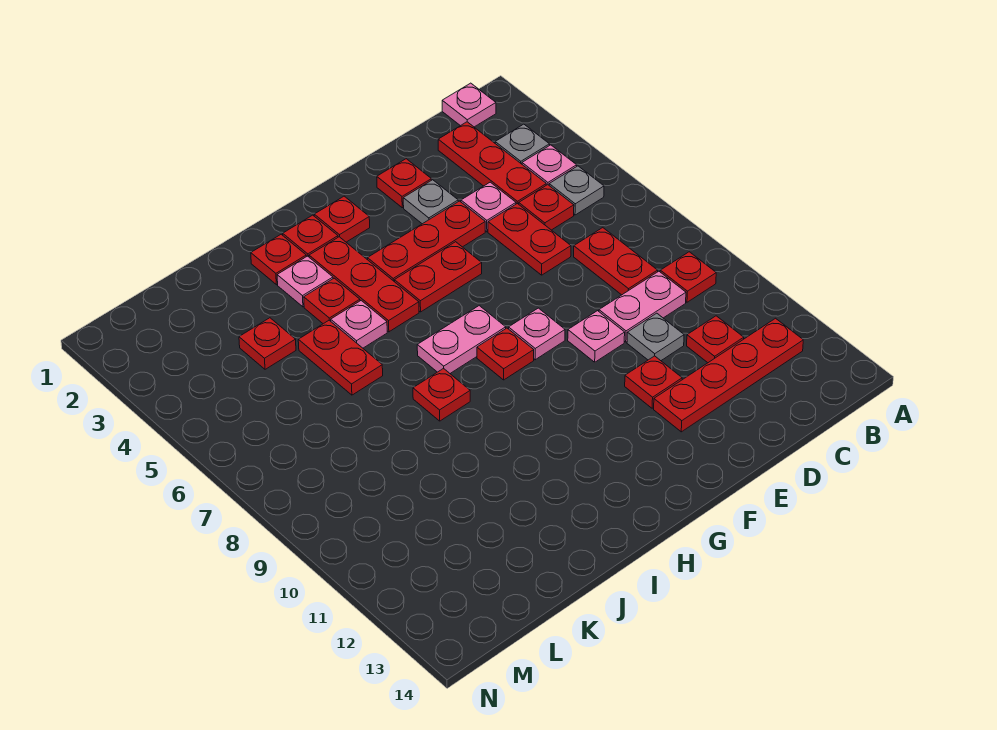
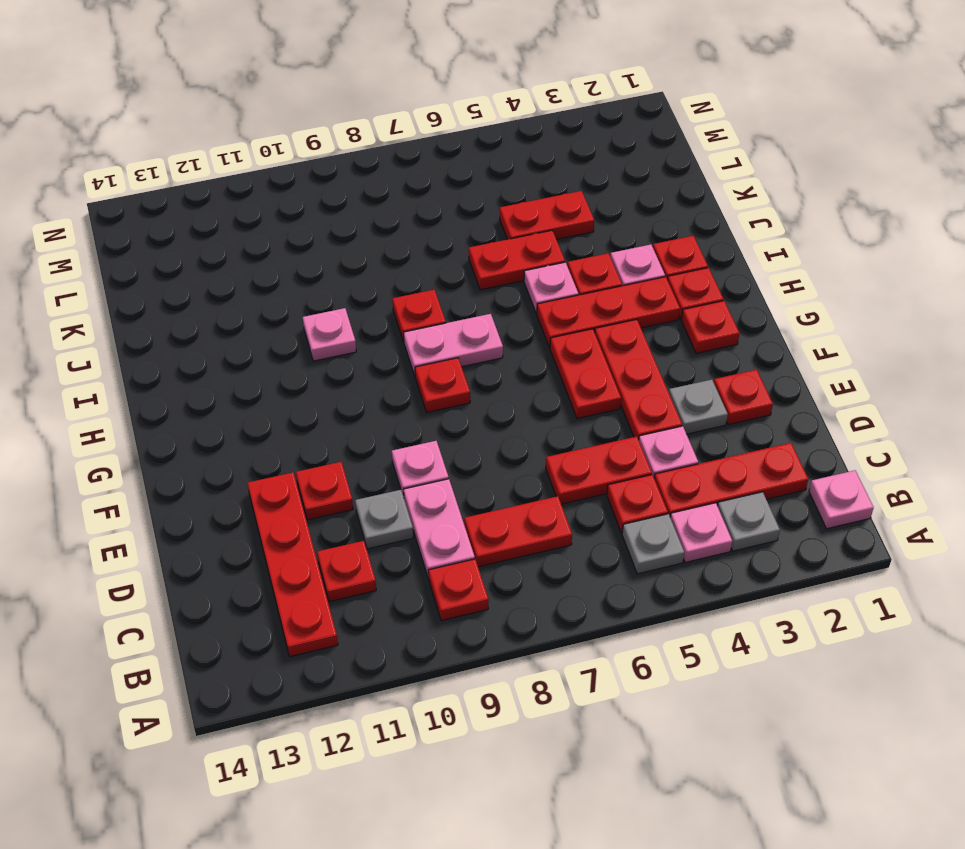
pink 1x1 plate [509,308,565,360] -> pink 1x1 plate moved to [303,308,356,361]
pink 1x2 plate [417,306,506,373] -> pink 1x2 plate turned to [403,314,503,376]
red 1x1 plate [239,318,296,369] -> red 1x2 plate [500,191,594,240]

